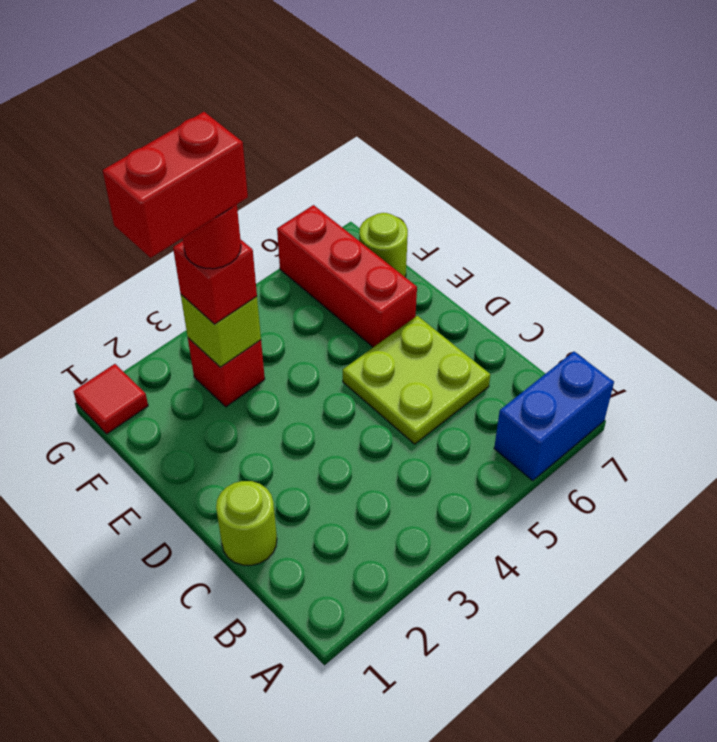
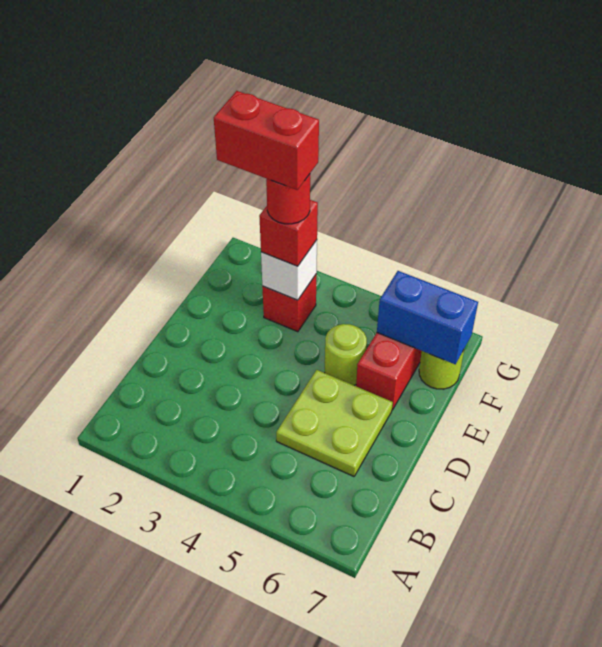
blue 1x2 brick [494,352,614,481] -> blue 1x2 brick moved to [377,271,478,364]
lime 1x1 round brick [216,481,277,565] -> lime 1x1 round brick moved to [325,324,367,386]
lime 1x1 brick [181,295,261,367] -> white 1x1 brick [261,240,317,300]
red 1x1 tile [73,364,148,434] -> none

